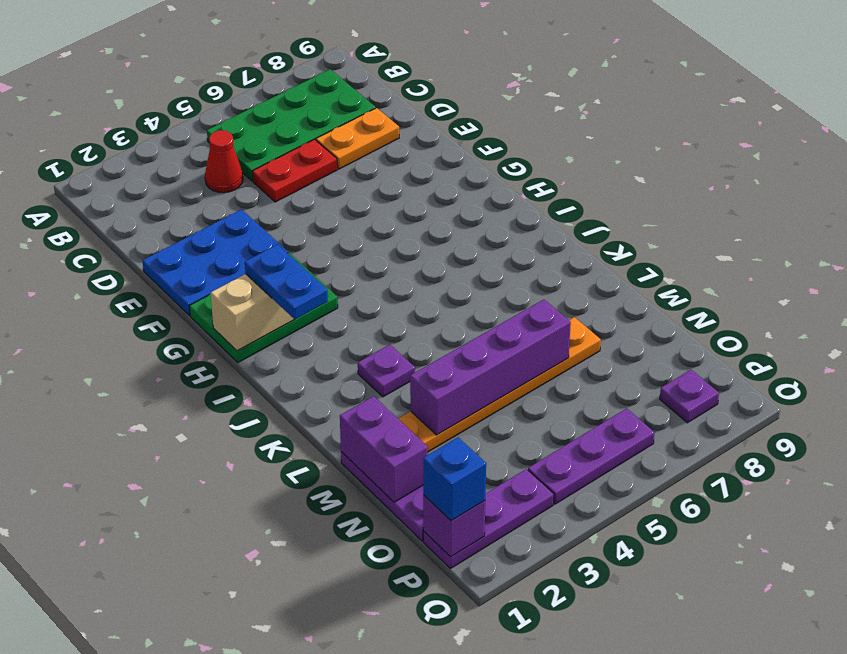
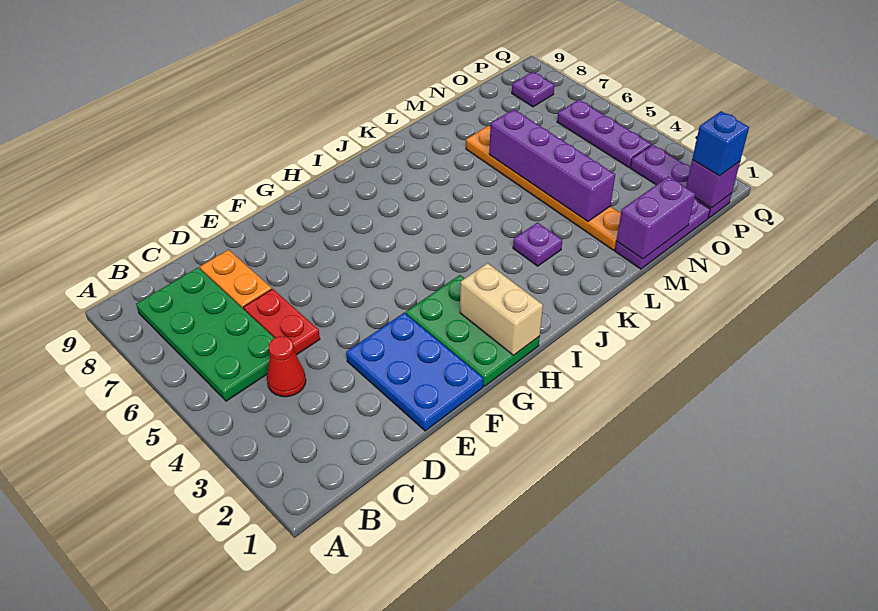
blue 1x2 plate [245,245,328,319] -> none

